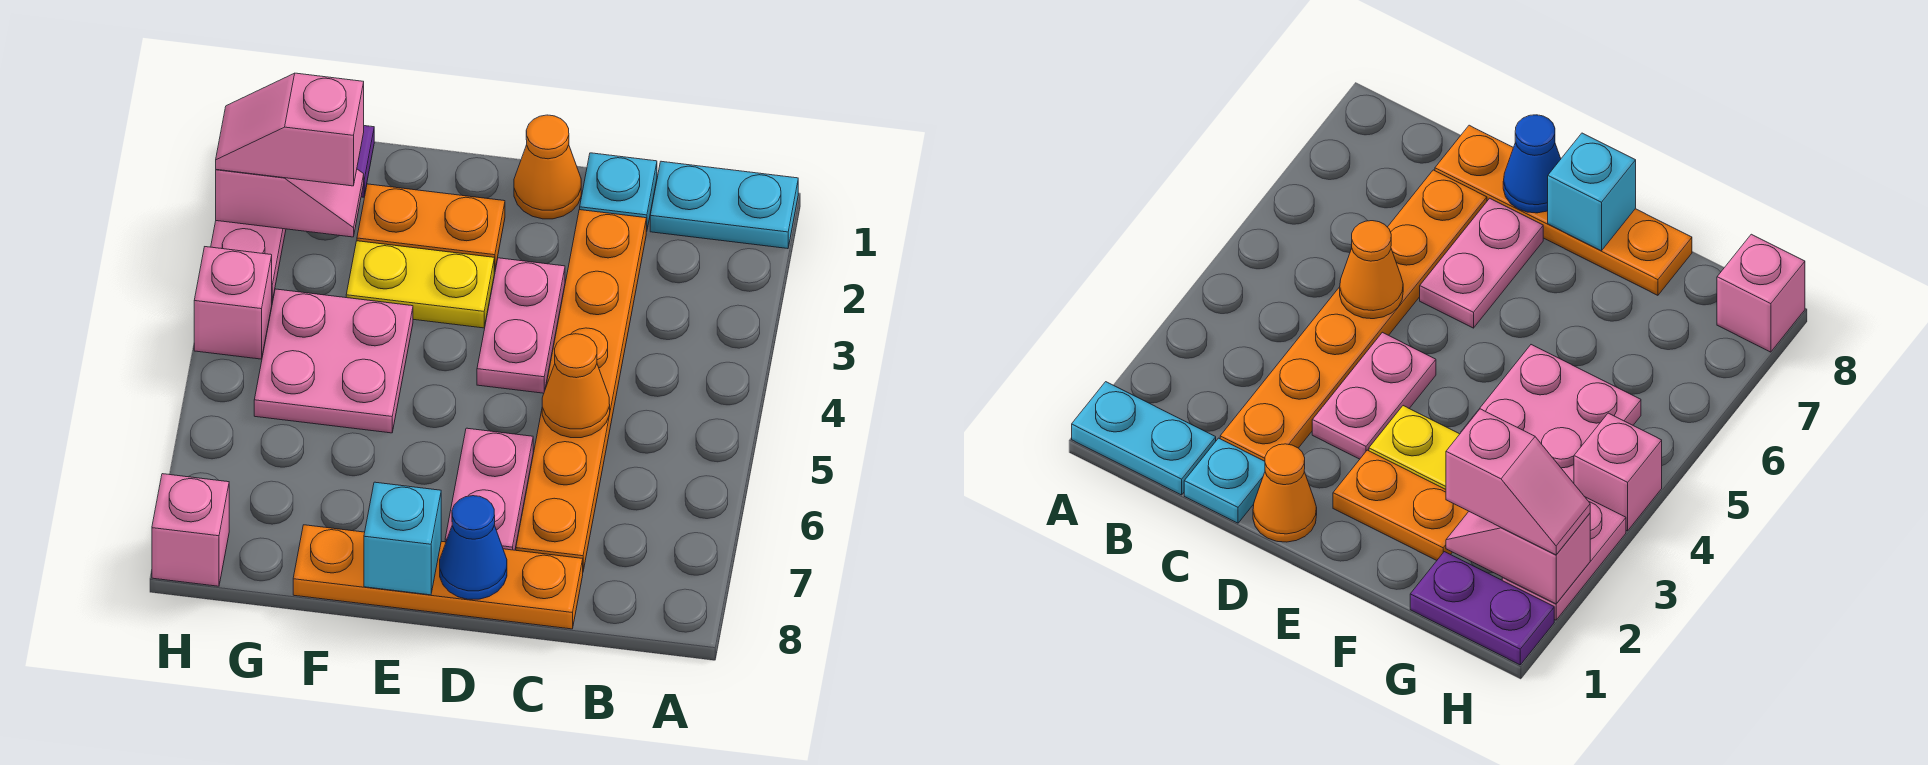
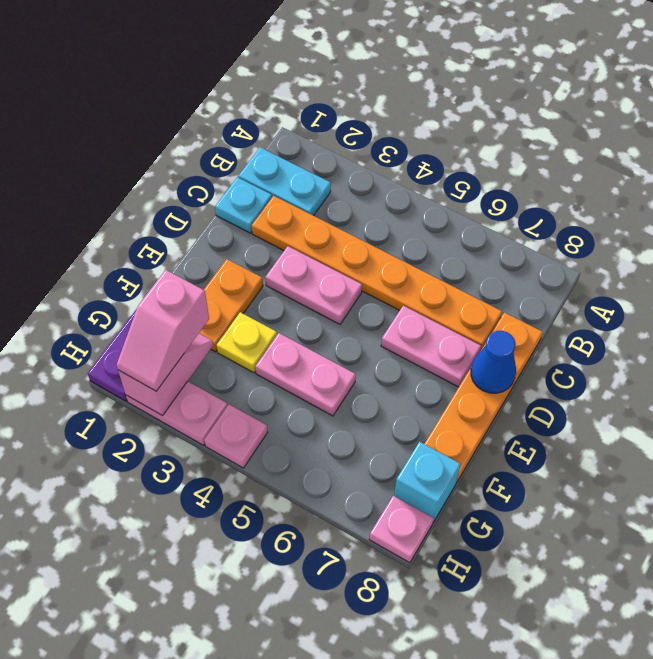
cyan 1x2 plate [650,161,798,249] -> cyan 1x2 plate turned to [238,147,331,216]
orange 1x1 cone [542,334,610,438] -> none
orange 1x1 cone [514,115,581,219] -> none
yellow 1x2 plate [346,241,494,328] -> yellow 1x1 plate [217,312,277,373]
cyan 1x1 brick [364,482,441,595] -> cyan 1x1 brick moved to [394,442,461,522]
pink 2x2 plate [254,289,413,433] -> pink 1x2 plate [255,333,356,416]
pink 1x1 brick [194,247,272,359] -> pink 1x1 plate [204,404,268,468]
pink 1x1 brick [152,474,229,586] -> pink 1x1 plate [369,496,434,563]

